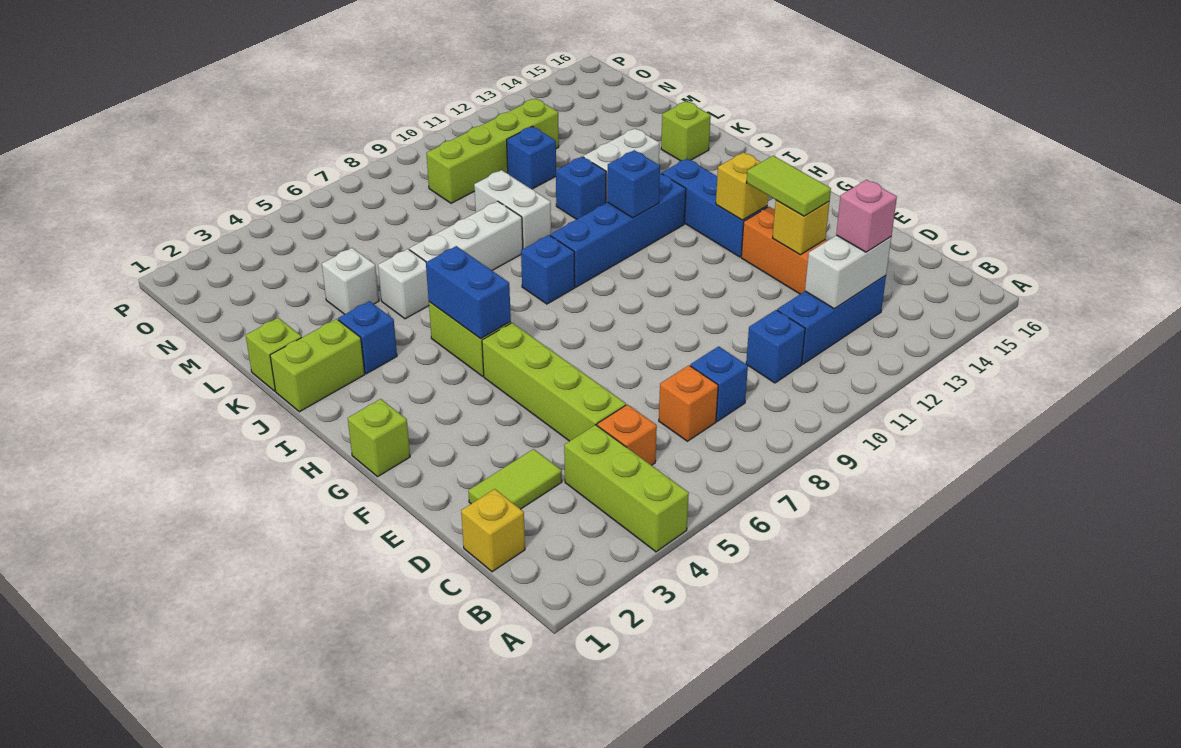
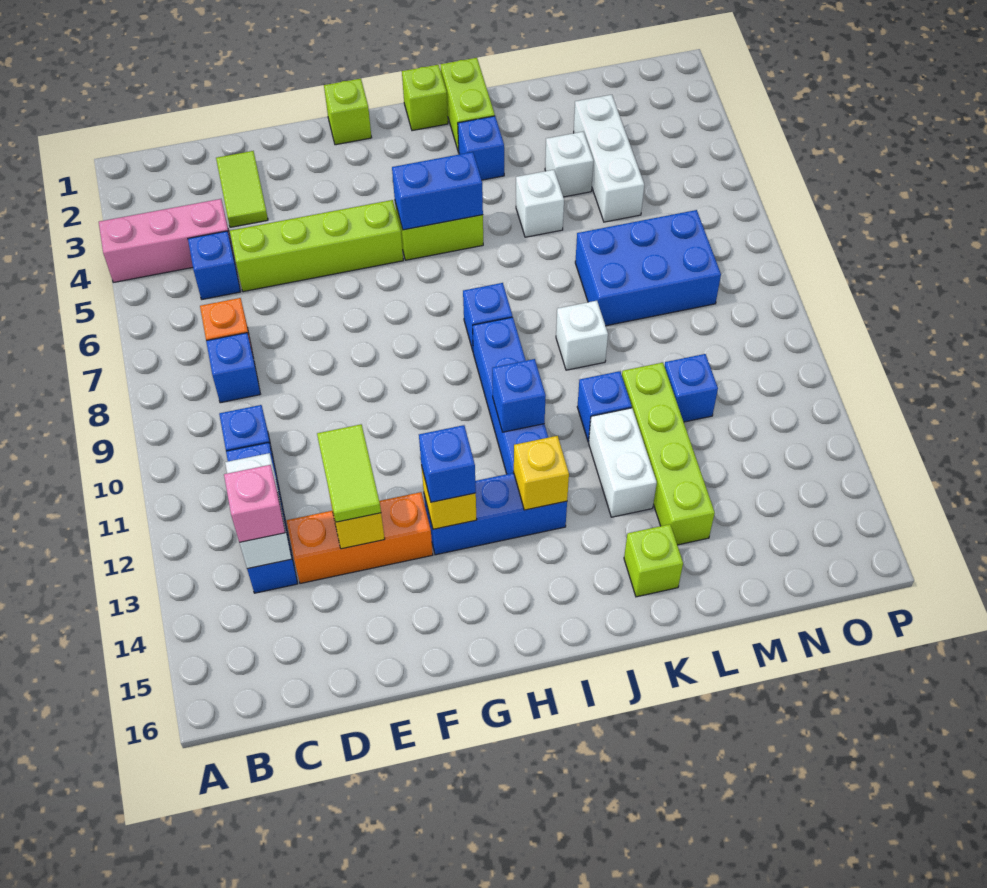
lime 1x3 brick [564,425,689,552] -> pink 1x3 brick [99,199,233,282]
yellow 1x1 brick [461,489,525,572] -> yellow 1x1 brick moved to [514,436,569,510]
orange 1x1 brick [597,405,657,465] -> blue 1x1 brick [188,231,240,299]
lime 1x2 tile [746,156,831,216] -> lime 1x2 tile turned to [317,424,381,522]
none -> blue 1x1 brick [419,425,476,502]
lime 1x1 brick [246,318,302,391] -> lime 1x1 brick moved to [402,65,448,131]
white 1x3 brick [409,201,523,270] -> white 1x3 brick moved to [574,95,644,222]
white 1x2 brick [474,170,551,249] -> white 1x1 brick [556,301,608,370]
none -> blue 2x3 brick [575,210,721,326]
lime 1x4 brick [426,98,559,203] -> lime 1x4 brick moved to [622,362,715,545]

